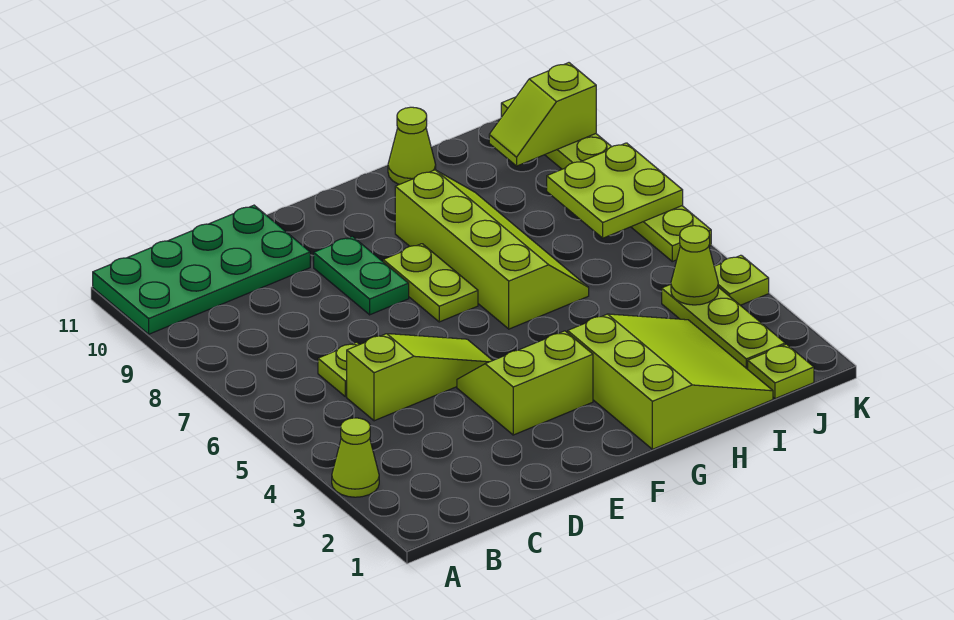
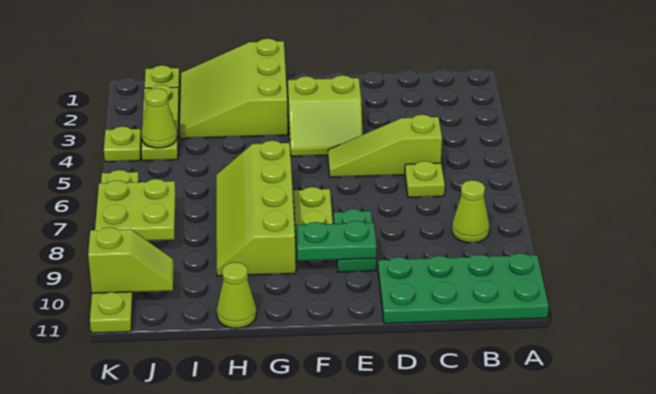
lime 1x1 cone [332,418,379,497] -> lime 1x1 cone moved to [452,180,489,243]
none -> green 1x2 plate [296,221,377,261]

